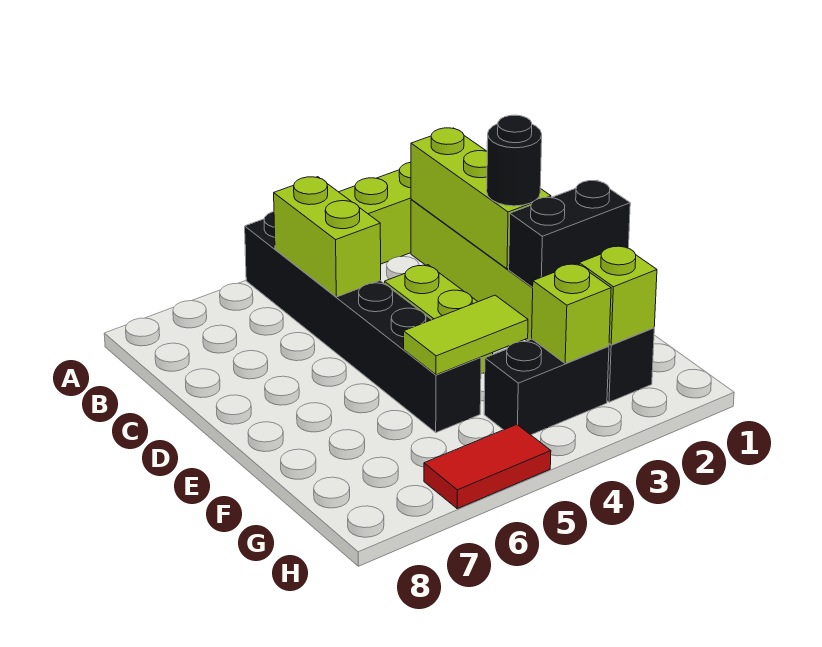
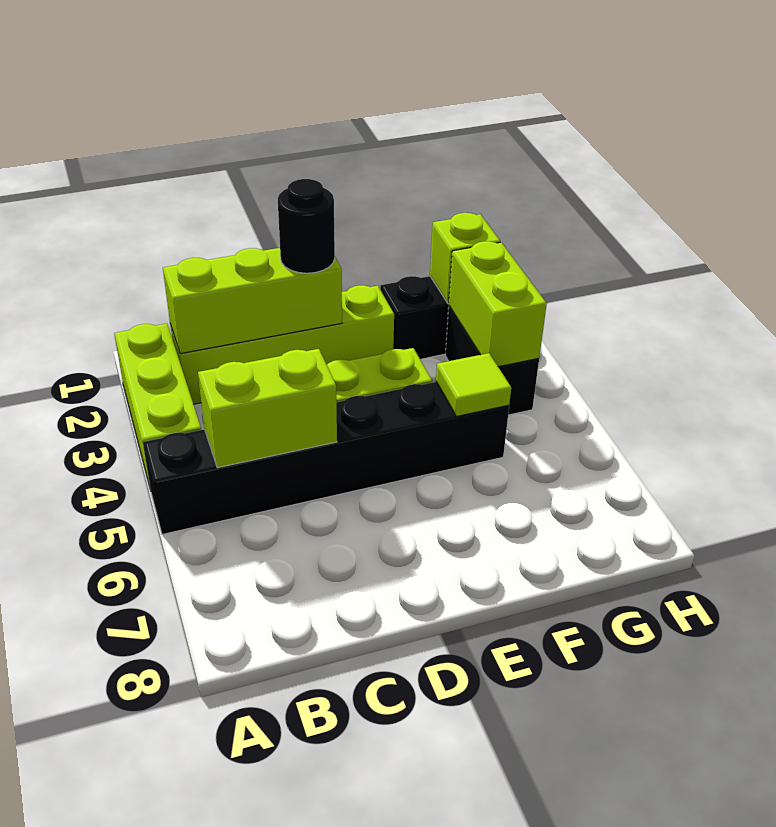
black 1x2 brick [509,180,630,288] -> none
lime 1x2 tile [404,295,528,375] -> lime 1x1 tile [436,353,511,416]
lime 1x1 brick [532,264,611,363] -> lime 1x2 brick [449,241,547,367]
red 1x2 tile [424,425,551,509] -> none

